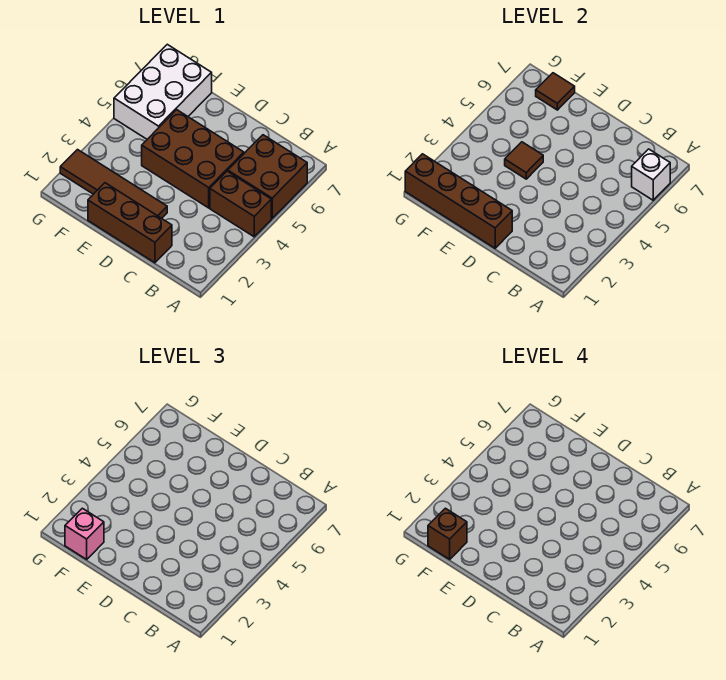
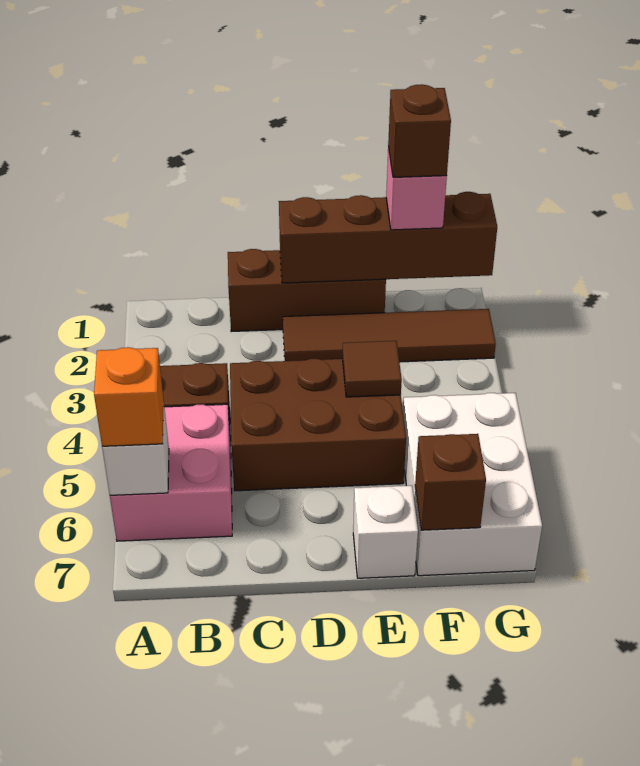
brown 2x2 brick [228,135,307,218] -> pink 2x2 brick [110,404,232,541]
none -> orange 1x1 brick [94,347,164,446]
none -> white 1x1 brick [353,485,418,578]
brown 1x1 tile [536,73,575,110] -> brown 1x1 brick [415,434,486,530]

